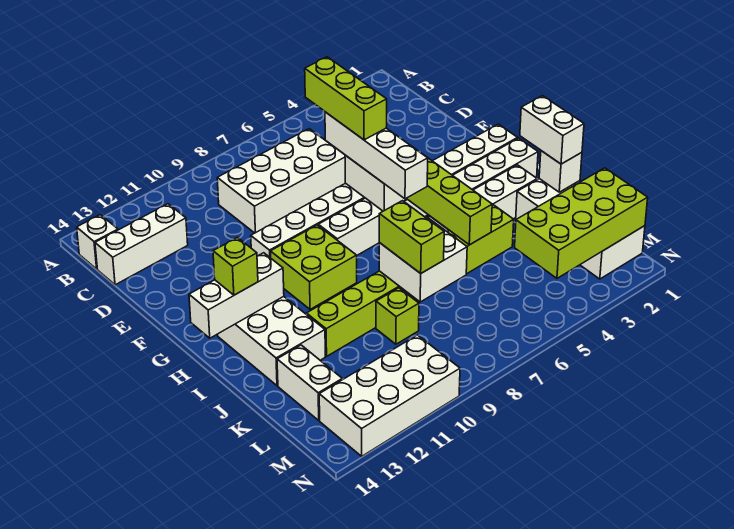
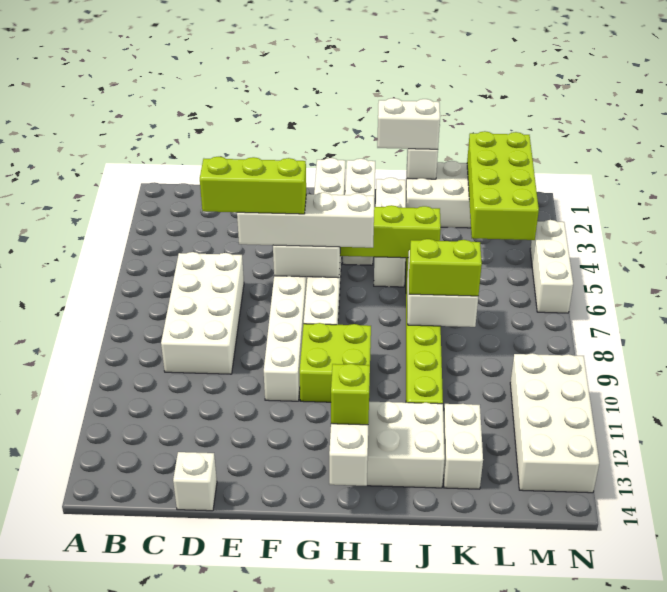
white 1x1 brick [77,215,118,269] -> white 1x1 brick moved to [173,452,217,511]
white 1x3 brick [95,204,188,285] -> white 1x3 brick moved to [530,220,573,313]
lime 1x1 brick [376,288,419,344] -> none
white 1x2 brick [277,345,343,420] -> white 1x2 brick turned to [443,404,483,489]

